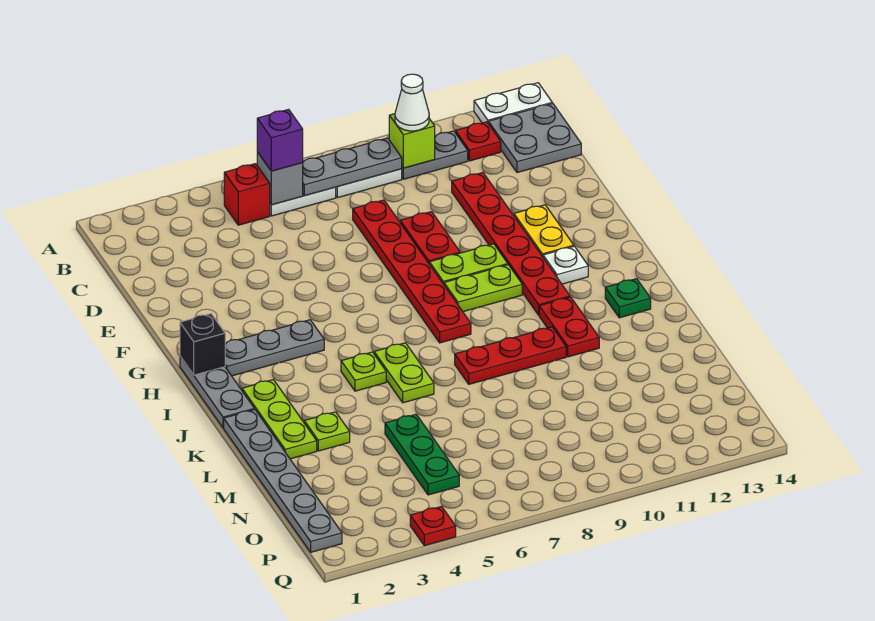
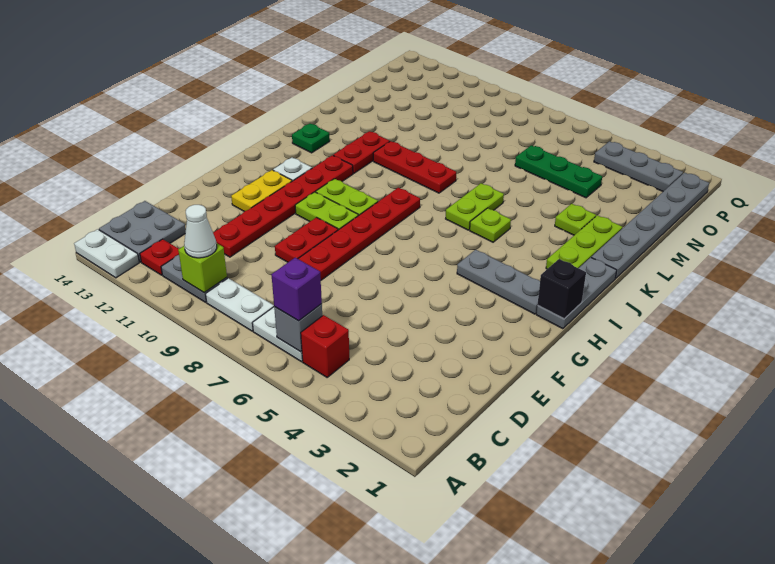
grey 1x3 plate [303,138,402,196] -> grey 1x3 plate moved to [594,141,683,191]
green 1x3 plate [385,414,459,495] -> green 1x3 plate turned to [515,145,602,198]
red 1x1 plate [410,506,456,546] -> none

